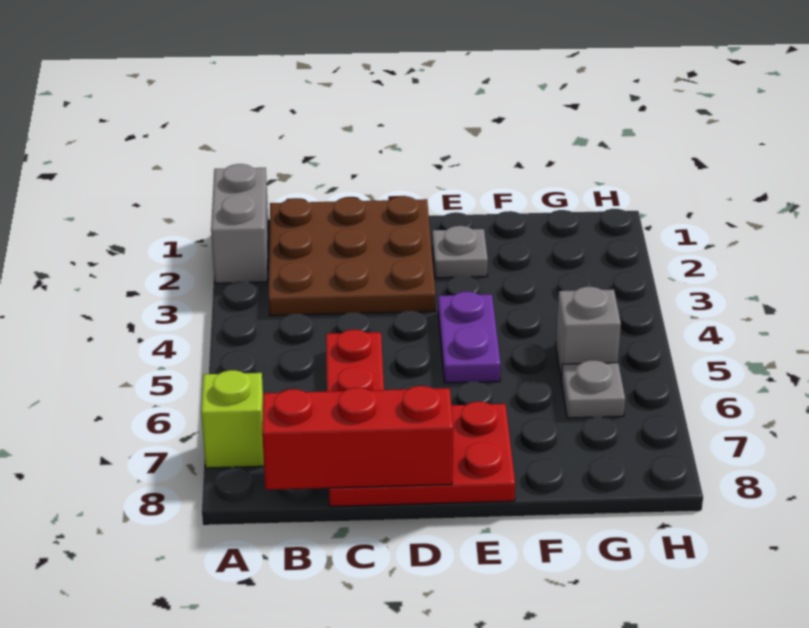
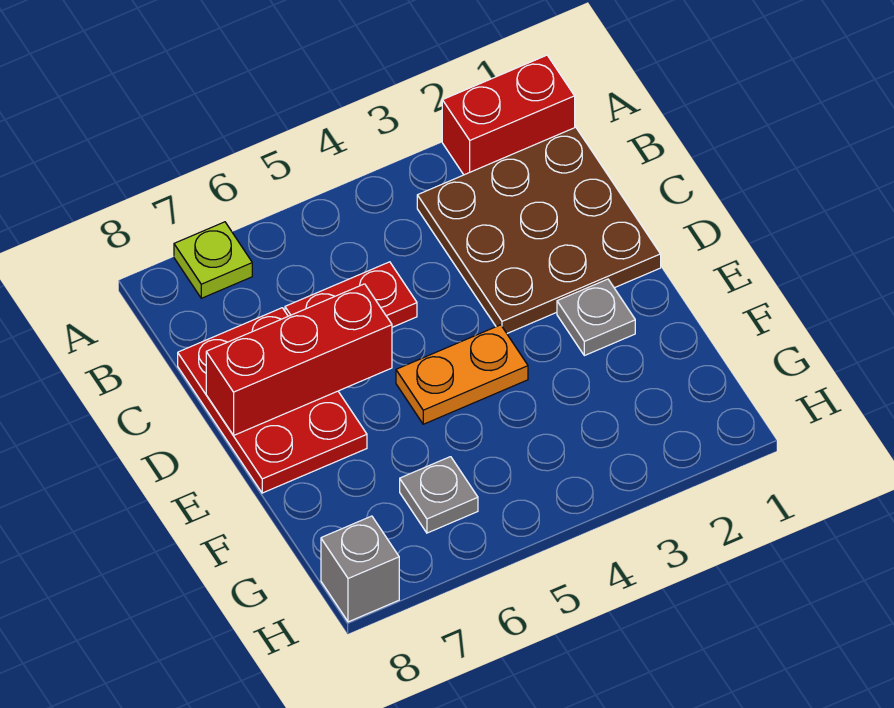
grey 1x2 brick [211,164,268,283] -> red 1x2 brick [442,55,575,175]
lime 1x1 brick [201,370,264,468] -> lime 1x1 plate [174,222,252,298]
red 1x3 brick [262,386,453,490] -> red 1x3 brick turned to [206,284,392,435]
purple 1x2 plate [438,292,501,383] -> orange 1x2 plate [396,325,528,424]
grey 1x1 brick [556,287,621,380] -> grey 1x1 brick moved to [321,516,399,622]

